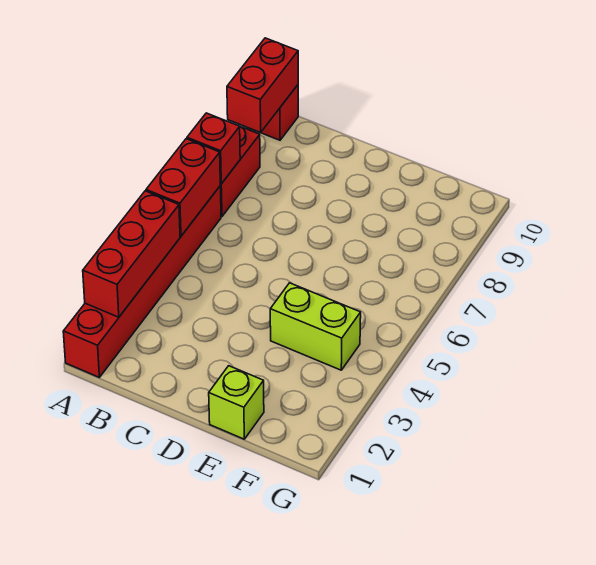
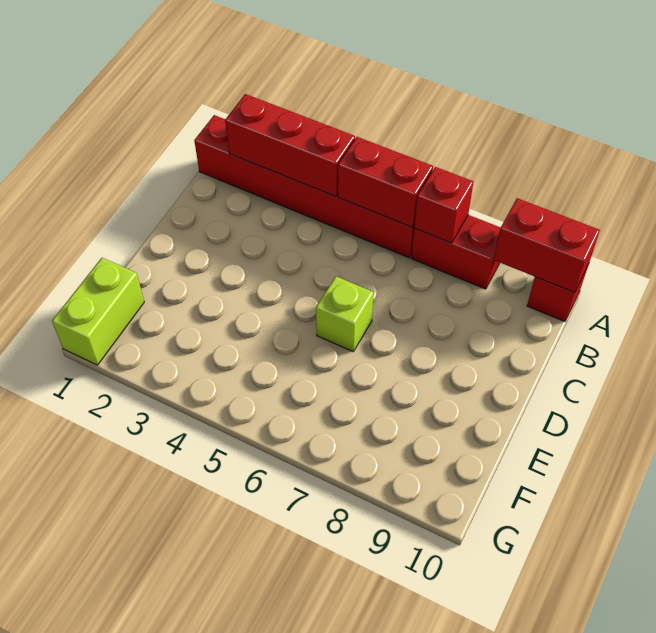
lime 1x1 brick [209,366,264,439] -> lime 1x1 brick moved to [316,276,373,352]
lime 1x2 brick [270,283,361,370] -> lime 1x2 brick moved to [52,258,144,365]

